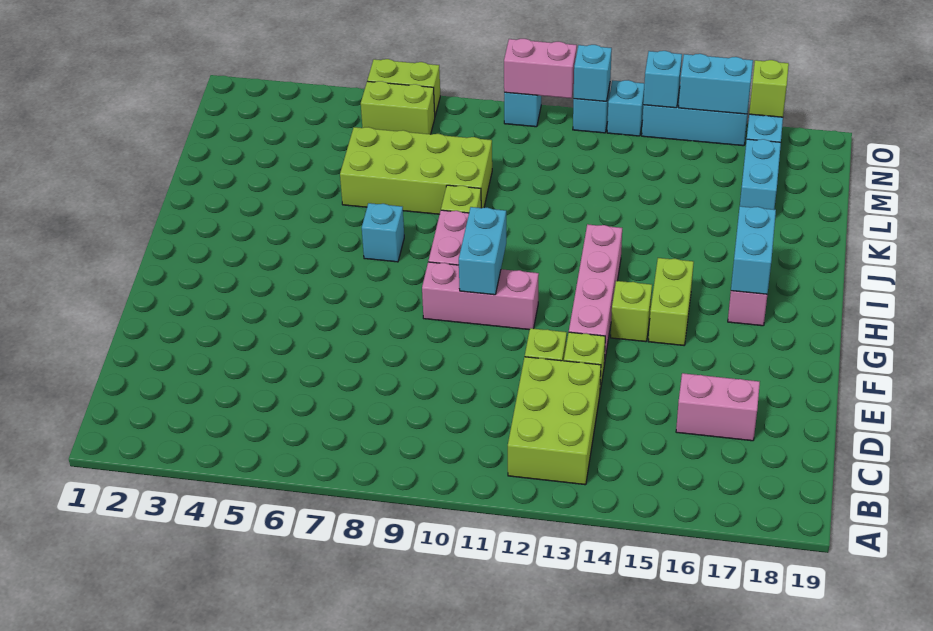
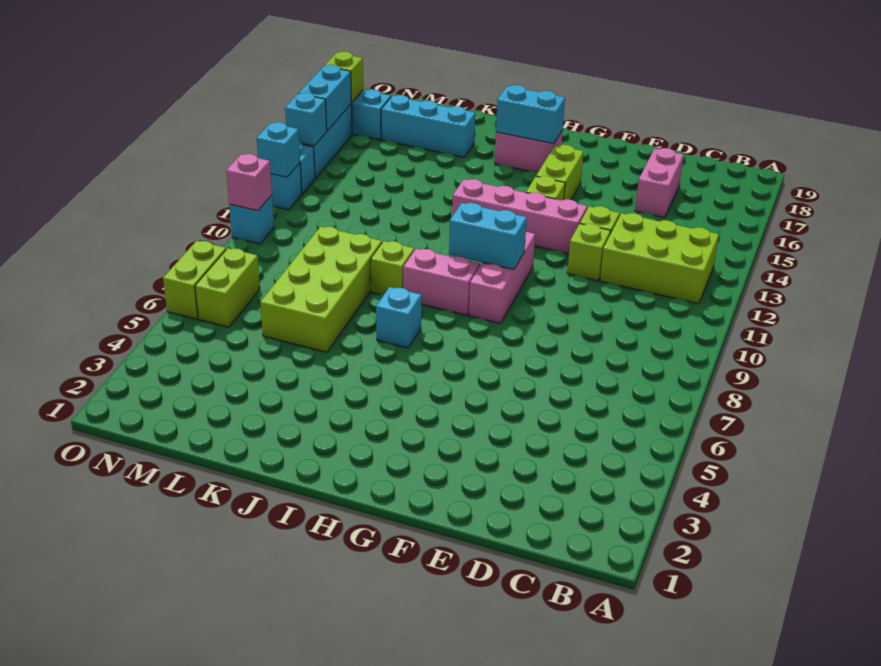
lime 1x2 brick [648,258,694,345] -> lime 1x2 brick turned to [536,145,584,200]
cyan 1x2 brick [740,139,781,210] -> cyan 1x3 brick [381,95,475,157]
pink 1x2 brick [504,39,577,98] -> pink 1x1 brick [226,154,272,211]

